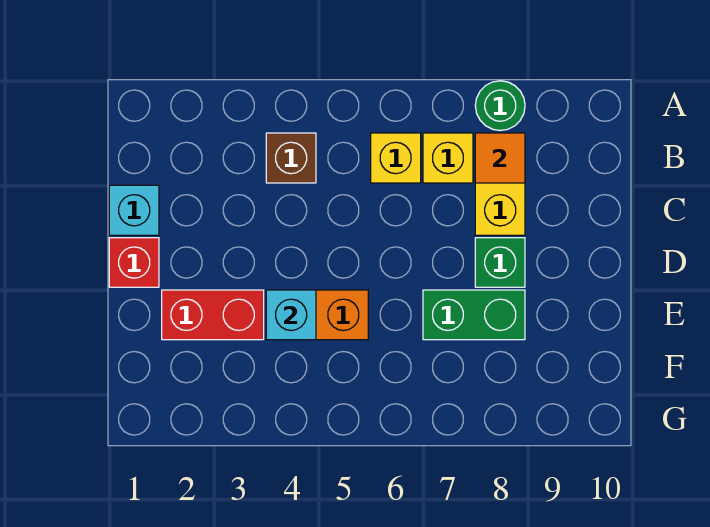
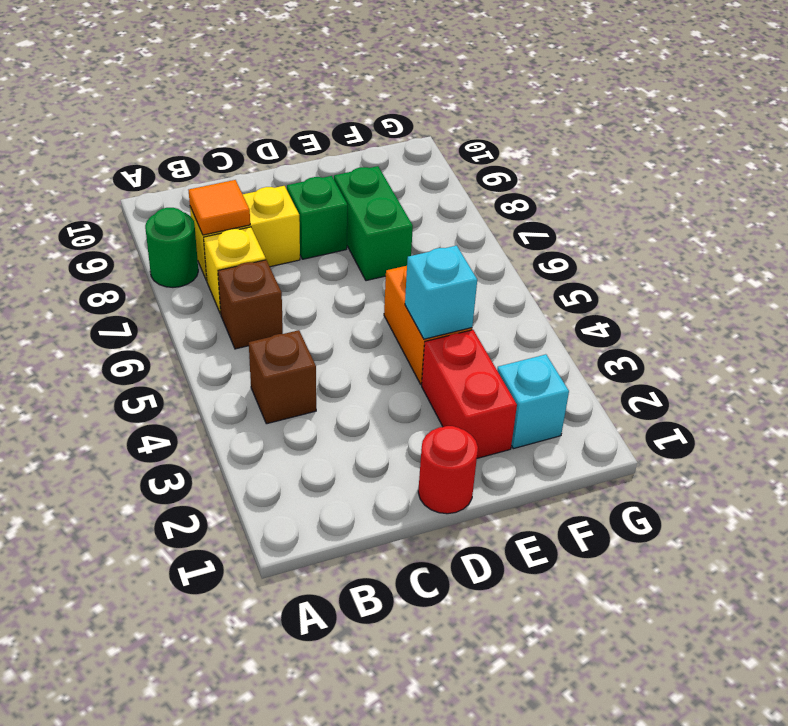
yellow 1x1 brick [371,133,421,183] -> brown 1x1 brick [218,260,283,349]
cyan 1x1 brick [109,185,159,235] -> cyan 1x1 brick moved to [497,354,569,449]
red 1x1 brick [109,238,159,287] -> red 1x1 round brick [418,426,478,514]

